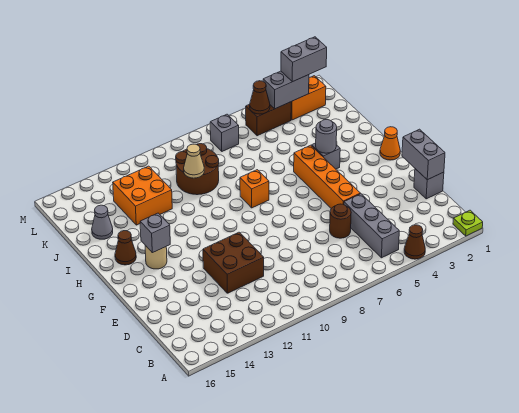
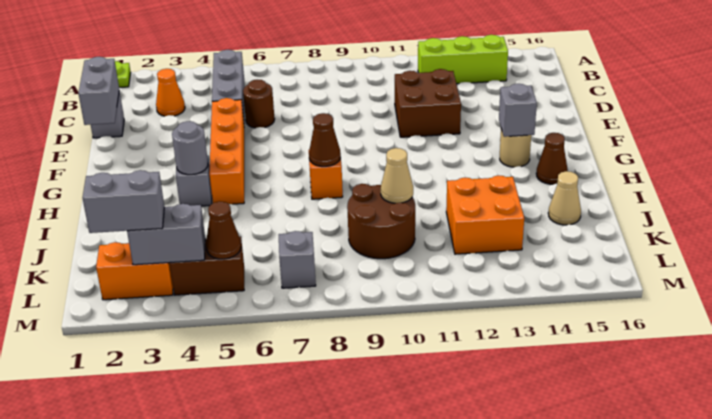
brown 1x1 cone [404,225,425,259] -> brown 1x1 cone moved to [309,113,341,167]
none -> lime 1x3 brick [418,35,508,84]
orange 1x1 cone [380,127,400,160] -> orange 1x1 cone moved to [156,69,185,116]
grey 1x1 cone [92,205,113,239] -> tan 1x1 cone [548,171,581,225]

